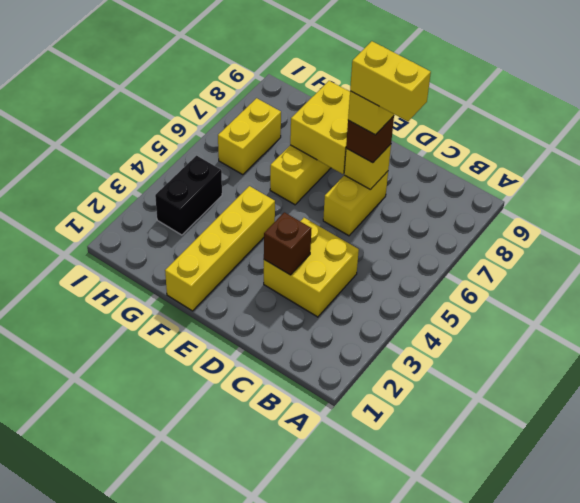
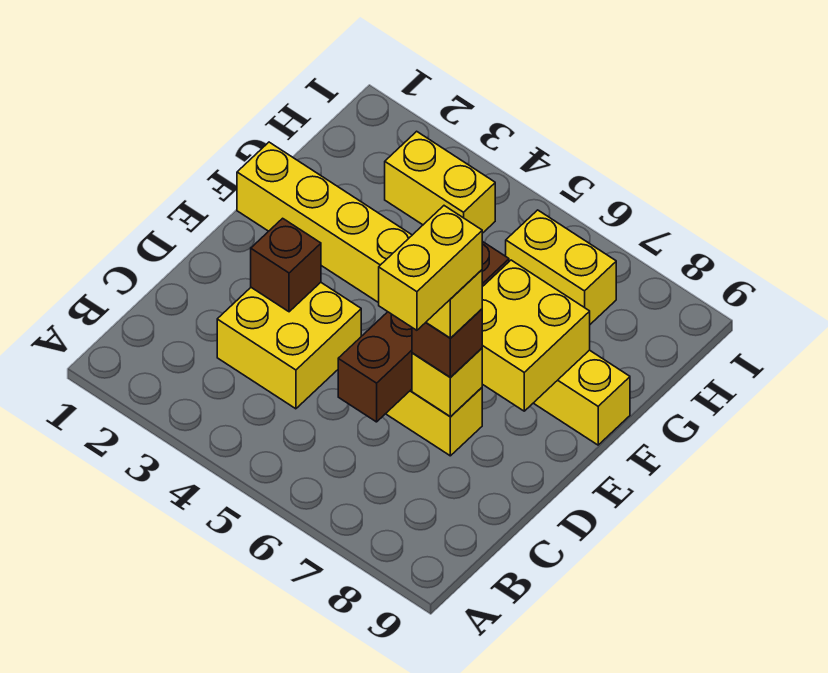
none -> brown 1x4 brick [338,241,509,422]
black 1x2 brick [155,156,222,235] -> yellow 1x2 brick [385,131,495,233]

